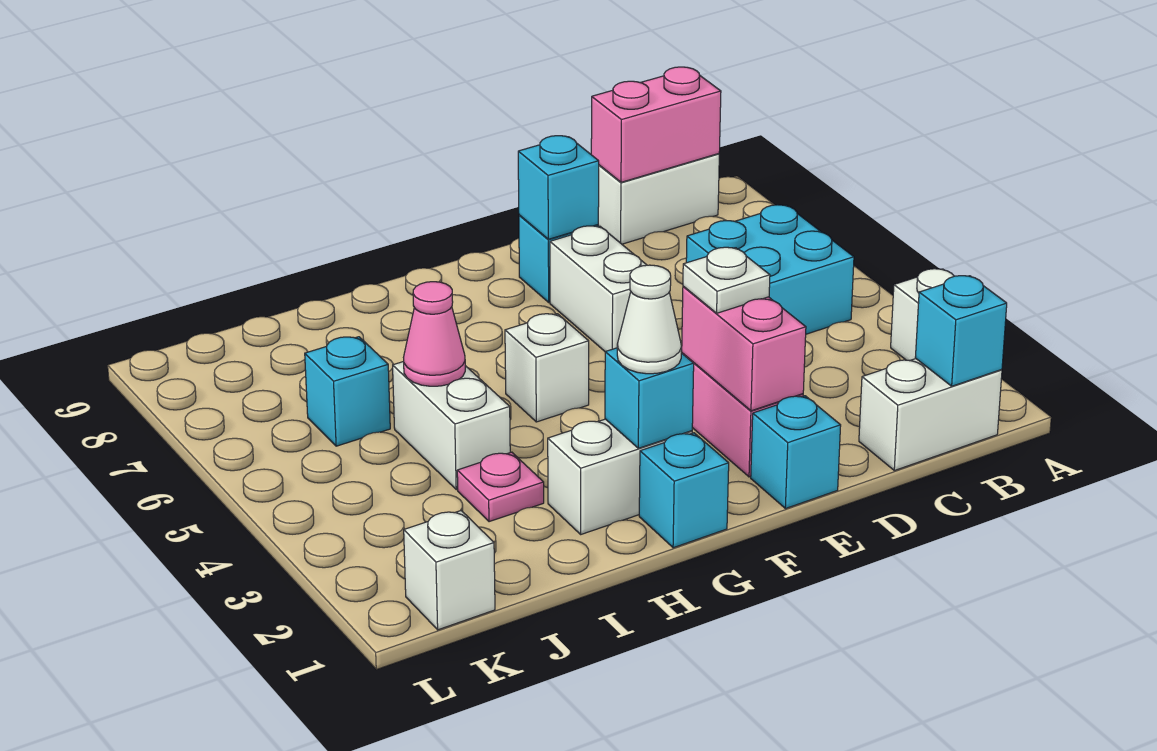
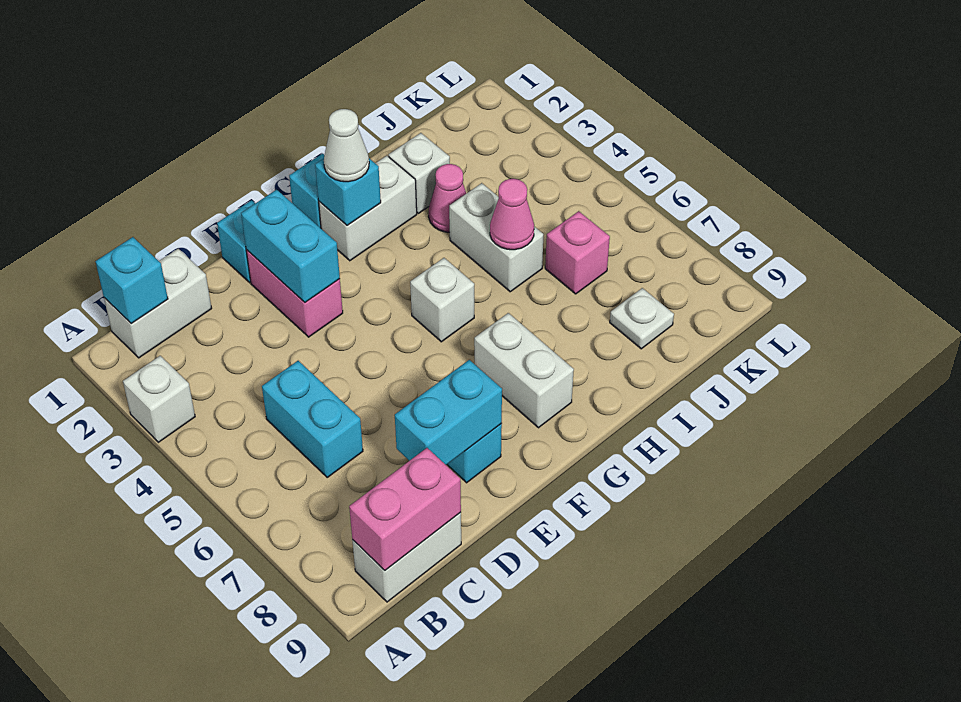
cyan 2x2 brick [686,205,854,334] -> cyan 1x2 brick [262,361,363,477]
pink 1x2 brick [682,286,806,411] -> cyan 1x2 brick [241,190,340,302]
white 1x1 plate [683,247,770,313] -> white 1x1 plate moved to [610,288,674,349]
white 1x2 brick [550,226,646,352] -> white 1x2 brick moved to [474,313,574,428]
cyan 1x1 brick [518,136,599,239] -> cyan 1x2 brick [395,360,502,465]
pink 1x1 plate [457,452,544,522] -> pink 1x1 cone [429,164,466,232]
cyan 1x1 brick [305,337,390,446] -> pink 1x1 brick [545,211,610,294]
white 1x1 brick [404,511,495,630] -> white 1x1 brick moved to [389,133,450,213]

